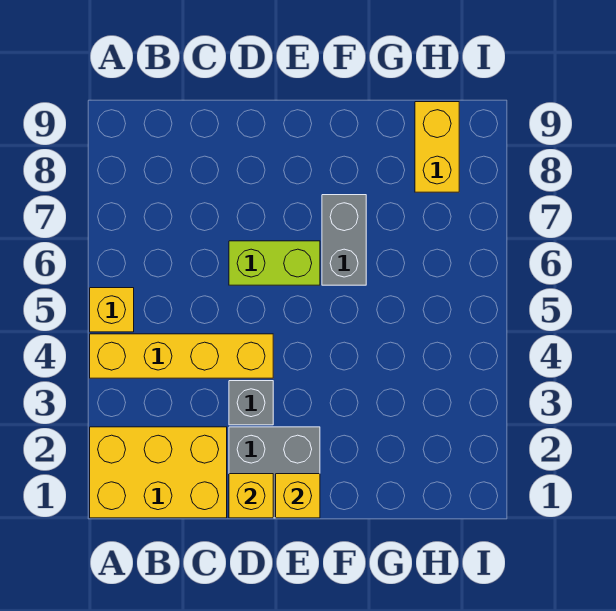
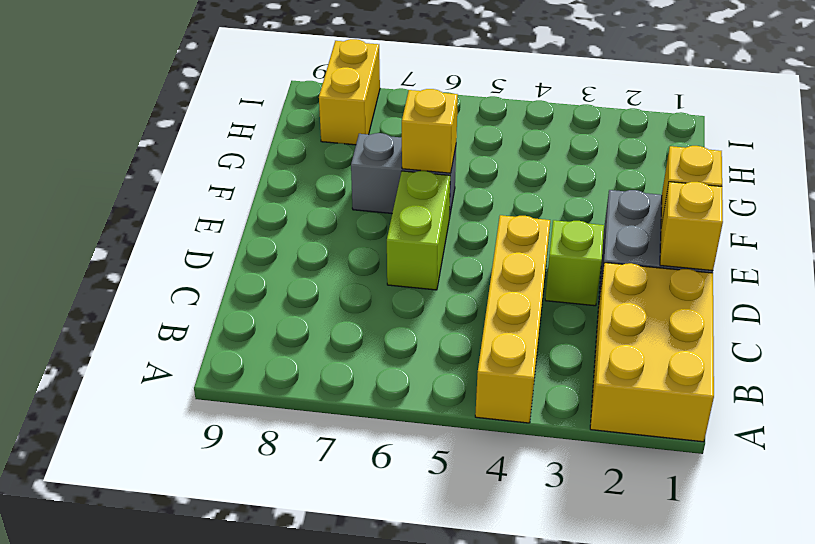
yellow 1x1 brick [90,288,134,332] -> yellow 1x1 brick moved to [402,89,458,173]
grey 1x1 brick [229,381,273,425] -> lime 1x1 brick [545,220,604,306]
yellow 1x2 brick [415,102,459,192] -> yellow 1x2 brick turned to [319,39,380,145]

